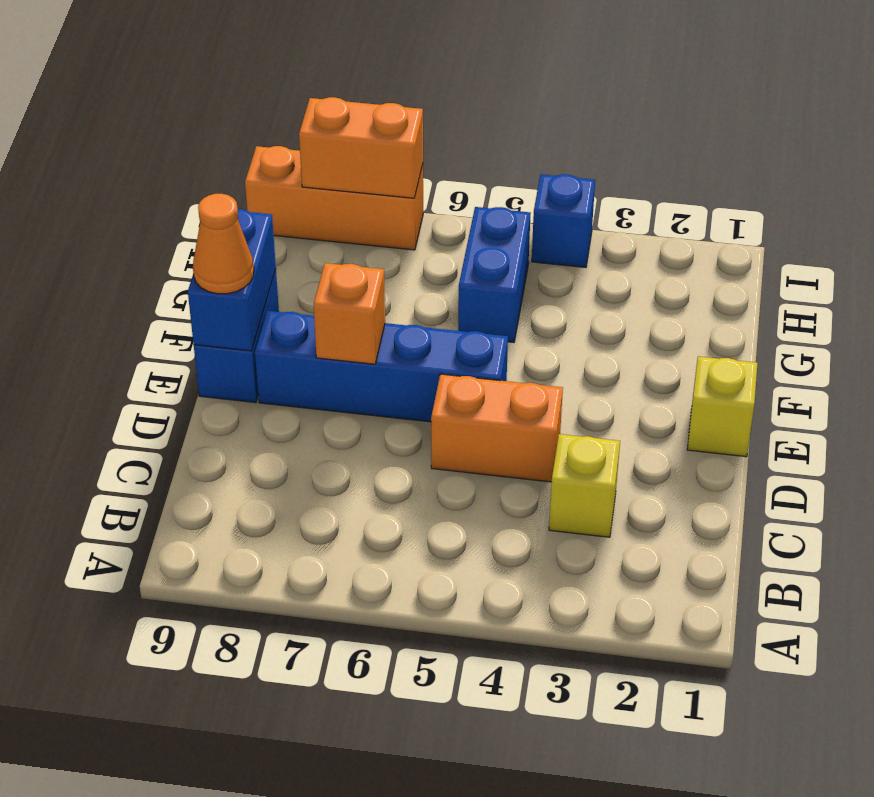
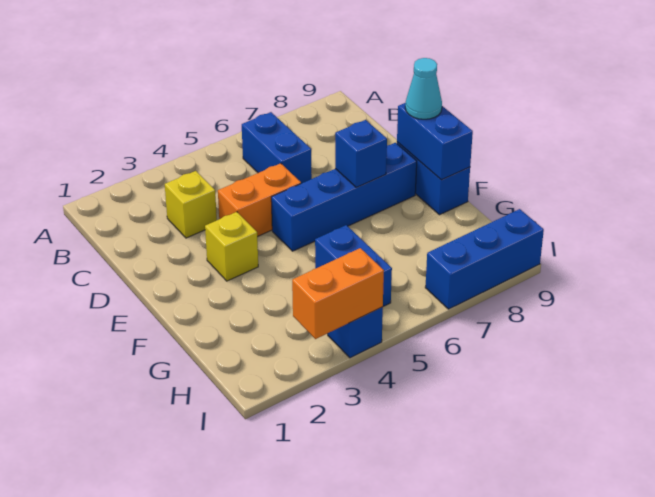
none -> blue 1x2 brick [242,112,312,183]
yellow 1x1 brick [687,356,758,457] -> yellow 1x1 brick moved to [205,212,258,281]
orange 1x1 brick [314,263,385,364] -> blue 1x1 brick [335,120,387,187]
orange 1x1 cone [193,194,254,294] -> cyan 1x1 cone [405,58,442,119]
orange 1x3 brick [245,146,423,250] -> blue 1x3 brick [425,209,544,309]
orange 1x2 brick [299,97,423,198] -> orange 1x2 brick moved to [292,248,384,339]

